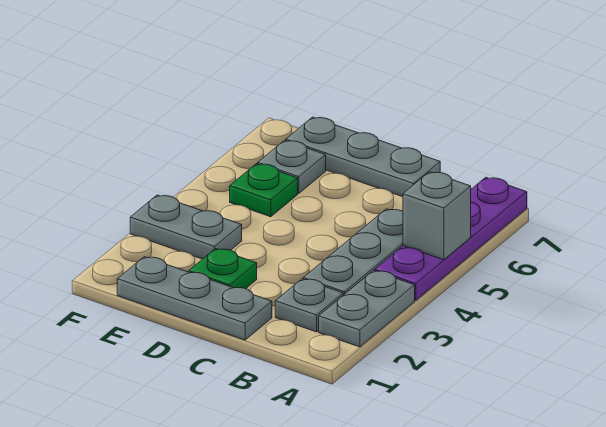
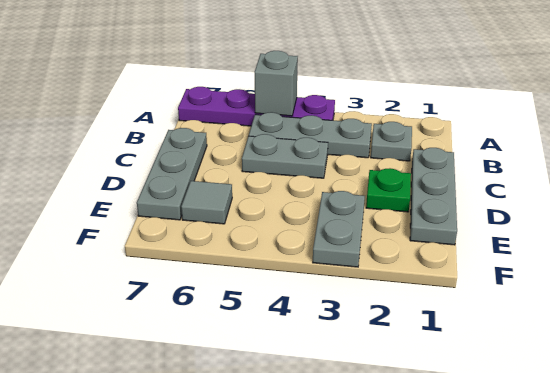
grey 1x2 plate [319,271,415,347] -> grey 1x2 plate moved to [242,134,328,178]
green 1x1 plate [230,164,298,217] -> none
grey 1x1 plate [258,140,326,193] -> grey 1x1 tile [181,181,232,224]

